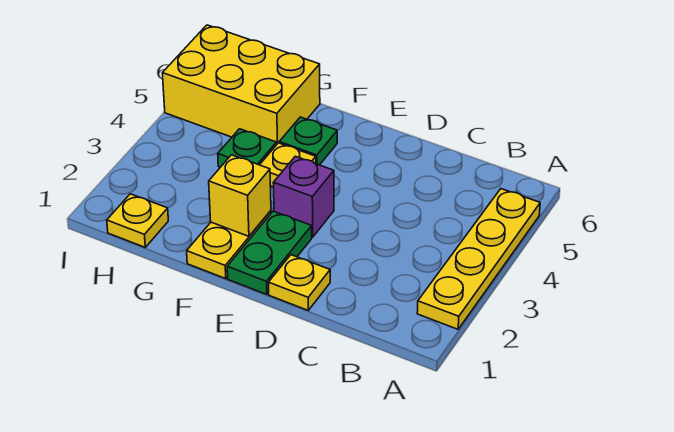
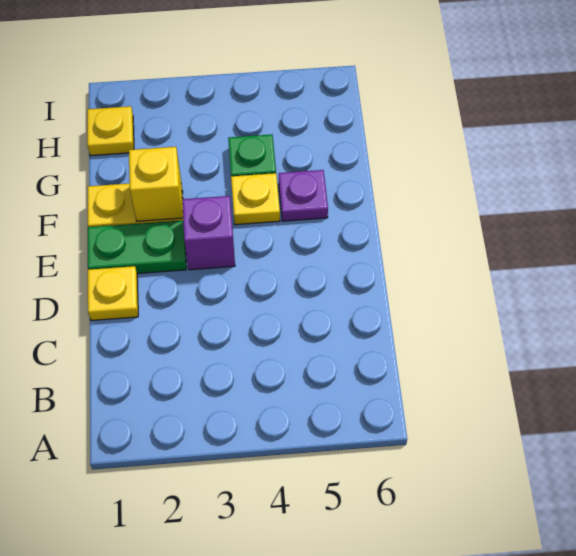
yellow 1x4 plate [417,189,540,329] -> none
green 1x1 plate [279,117,337,165] -> purple 1x1 plate [279,170,328,221]
yellow 2x3 brick [162,25,320,145] -> none

